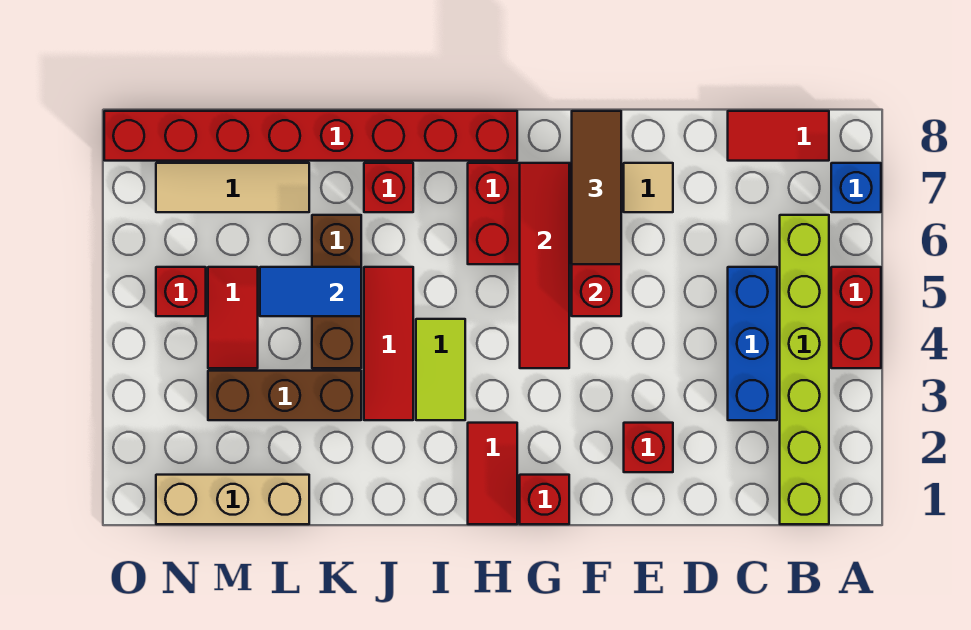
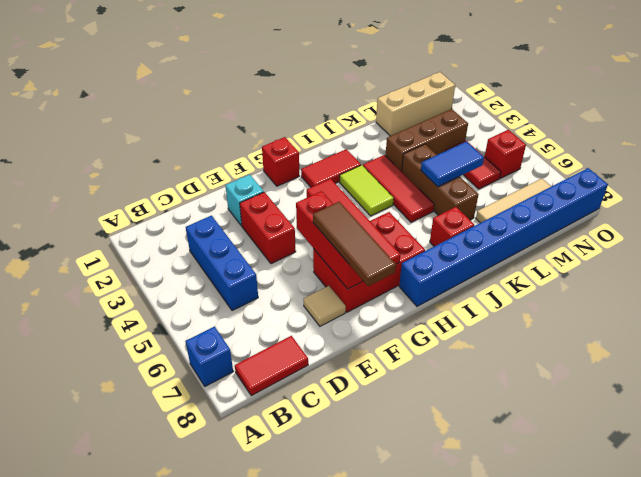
red 1x2 brick [831,267,881,368] -> red 1x2 brick moved to [240,192,296,264]
lime 1x6 brick [780,215,829,524] -> none
red 1x1 brick [624,423,673,472] -> cyan 1x1 brick [225,175,264,226]
red 1x2 tile [468,423,517,524] -> red 1x2 tile turned to [301,149,361,187]
red 1x8 brick [104,111,517,161] -> blue 1x8 brick [399,168,608,306]

